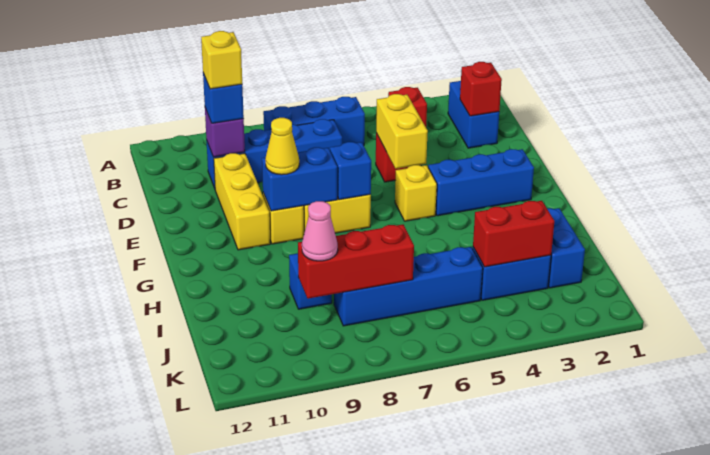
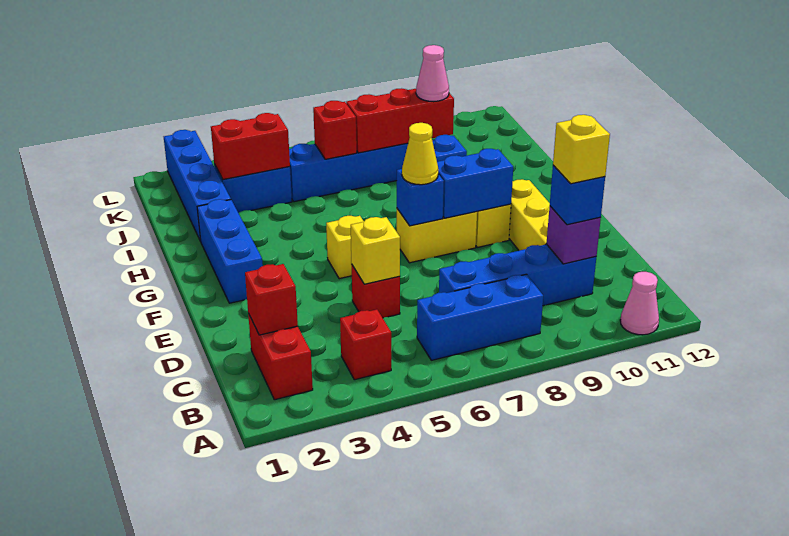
none -> pink 1x1 cone [620,272,659,335]
blue 1x2 brick [448,81,499,148] -> red 1x2 brick [248,314,313,400]
yellow 1x2 brick [376,94,428,169] -> yellow 1x1 brick [351,217,400,284]
blue 1x3 brick [428,149,534,216] -> blue 1x3 brick turned to [197,199,263,303]
yellow 1x1 cone [265,118,299,175] -> yellow 1x1 cone moved to [402,123,438,185]
blue 1x2 brick [547,208,585,288] -> blue 1x4 brick [164,130,231,241]
none -> red 1x1 brick [313,101,357,159]

